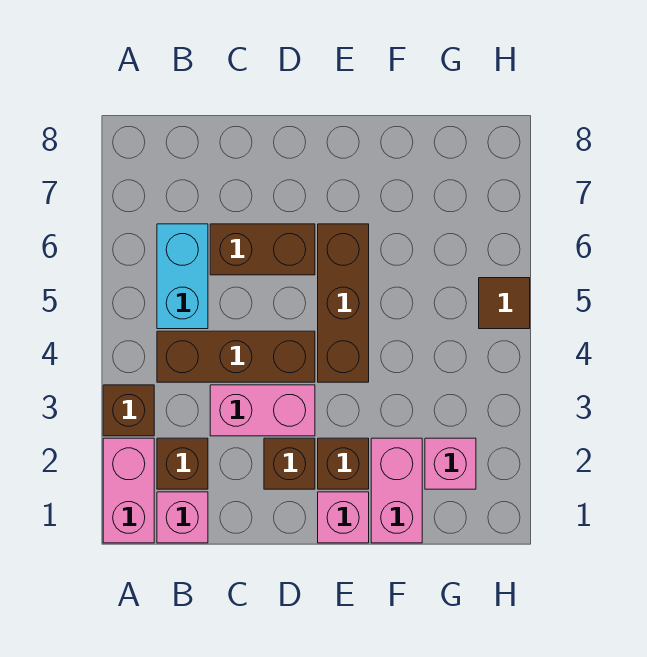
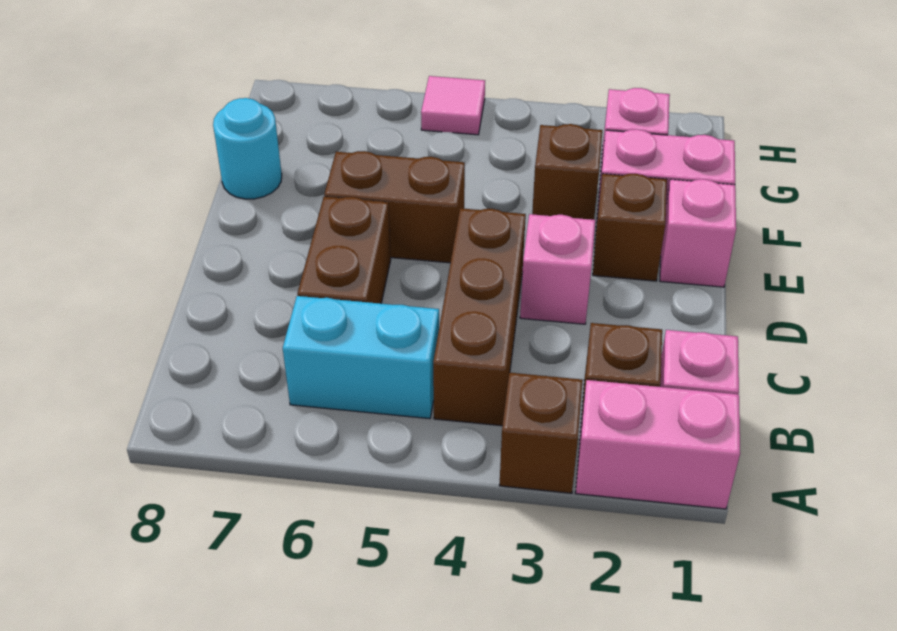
pink 1x2 brick [210,385,315,436] -> pink 1x1 brick [520,214,595,324]
brown 1x1 brick [264,438,315,489] -> brown 1x1 brick moved to [532,124,602,220]
brown 1x3 brick [318,224,369,382] -> brown 1x2 brick [324,151,465,263]
none -> cyan 1x1 round brick [213,98,282,199]
brown 1x1 tile [479,278,530,329] -> pink 1x1 tile [421,76,485,135]

